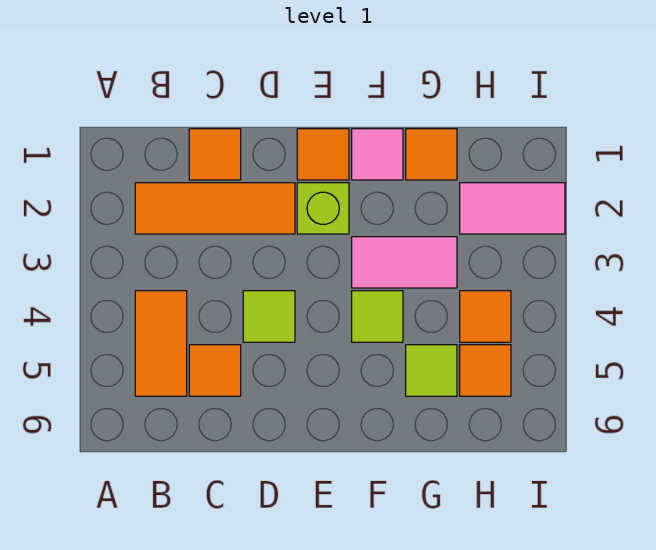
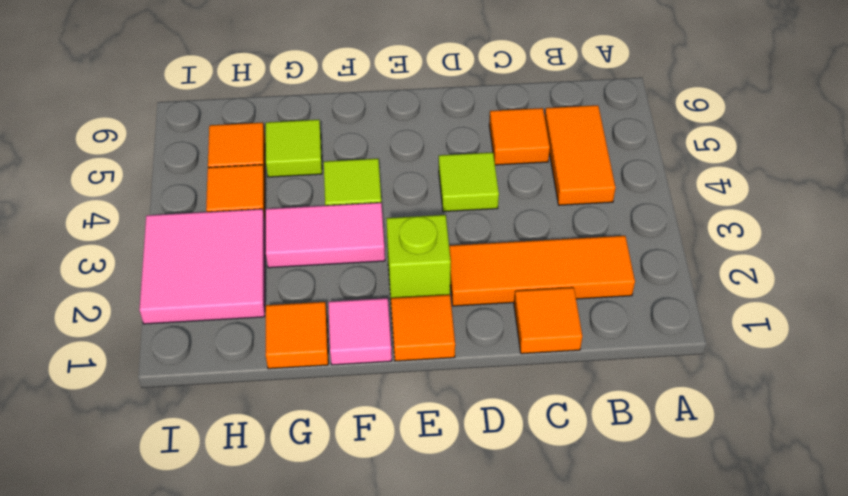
pink 1x2 tile [460,183,565,234] -> pink 2x2 tile [139,209,265,324]

